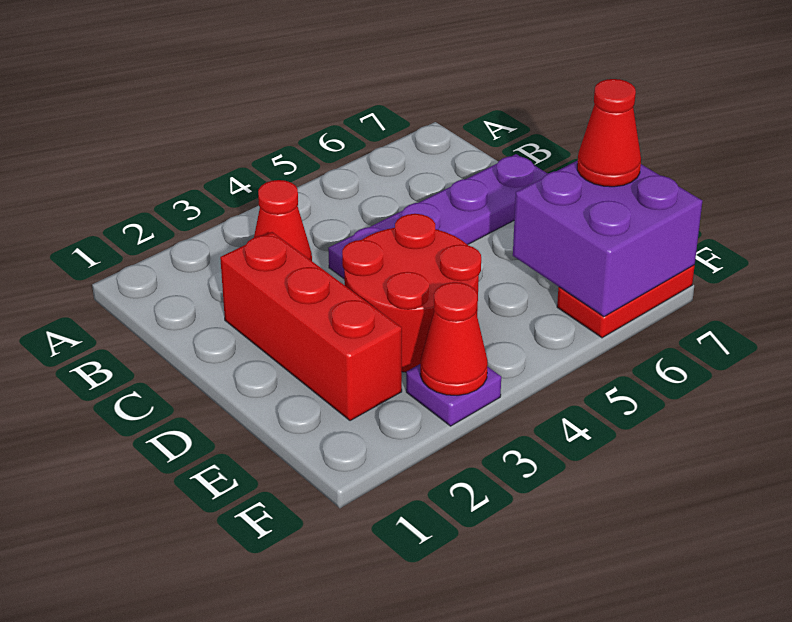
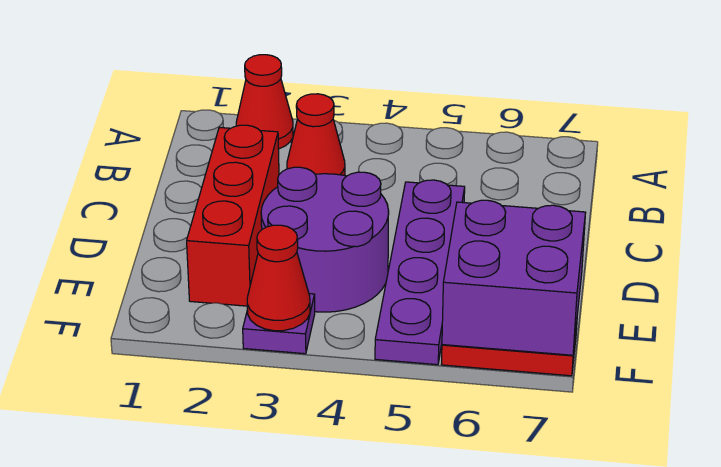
purple 1x4 plate [328,154,547,278] -> purple 1x4 plate turned to [375,180,465,365]
red 2x2 round brick [342,214,481,372] -> purple 2x2 round brick [261,167,389,312]
red 1x1 cone [577,79,641,187] -> red 1x1 cone moved to [236,55,293,149]

